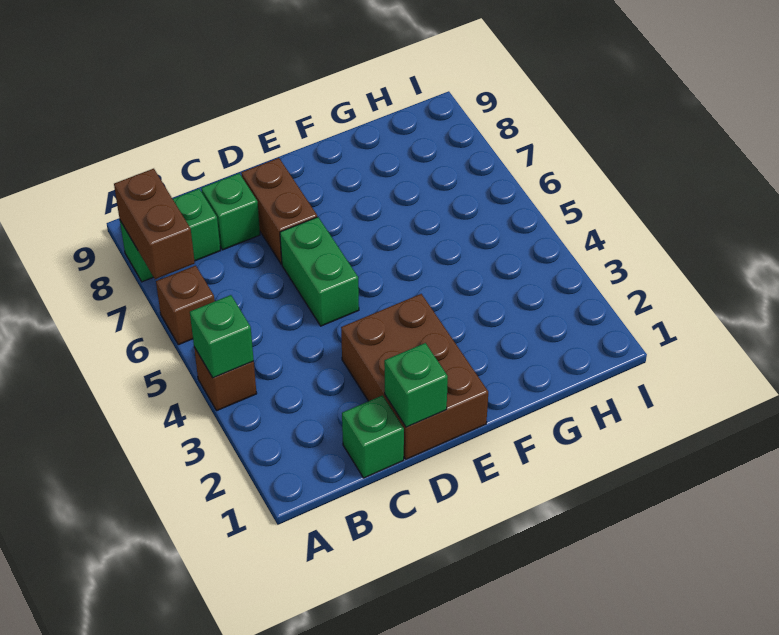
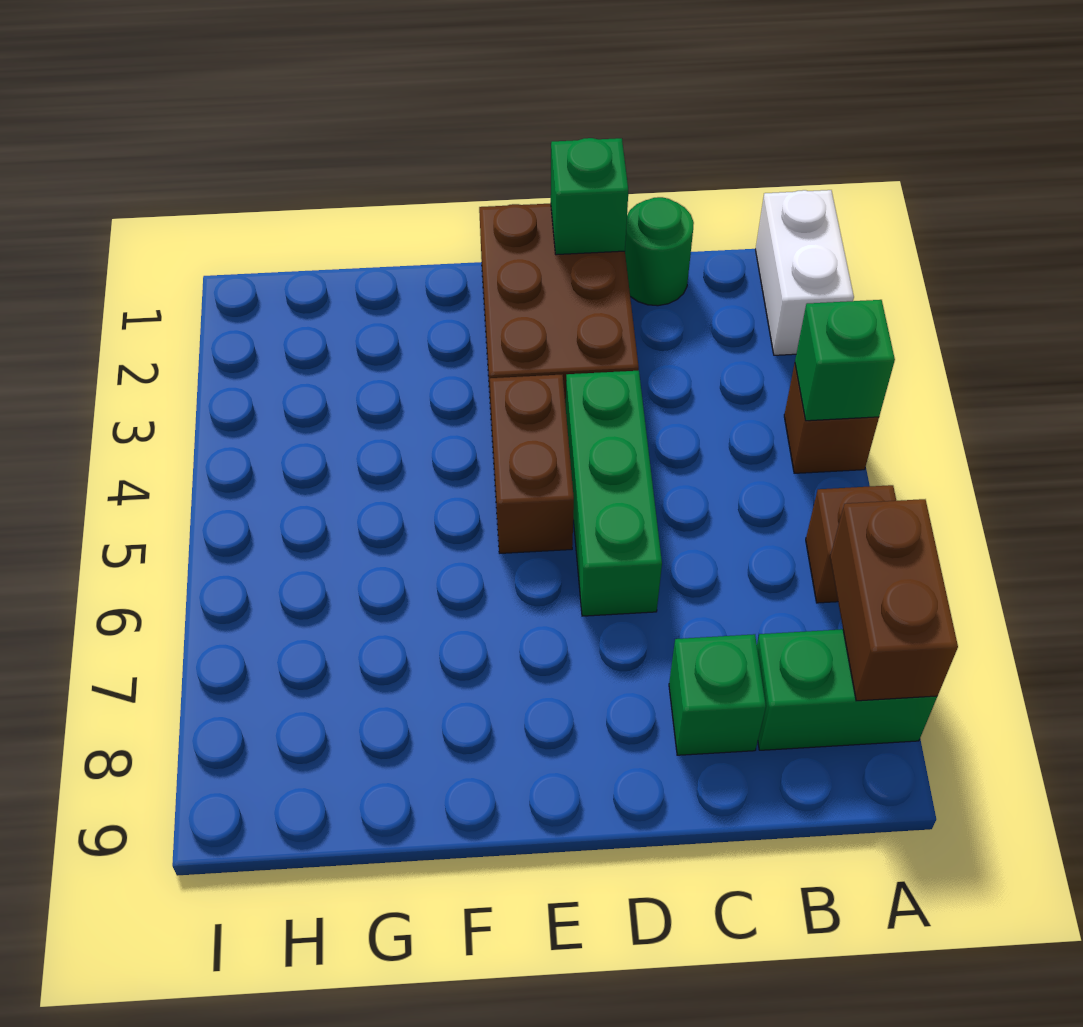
none -> white 1x2 brick [756,190,854,355]
green 1x1 brick [342,395,404,478] -> green 1x1 round brick [625,197,694,306]
green 1x2 brick [280,217,359,326] -> green 1x3 brick [566,371,662,616]
brown 1x2 brick [241,158,317,264] -> brown 1x2 brick moved to [490,375,574,553]

